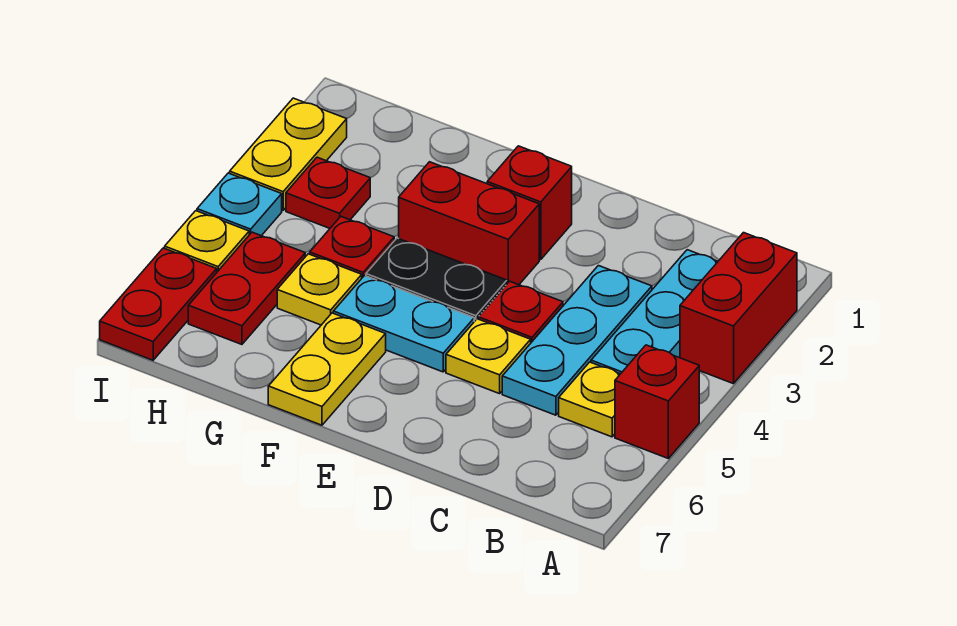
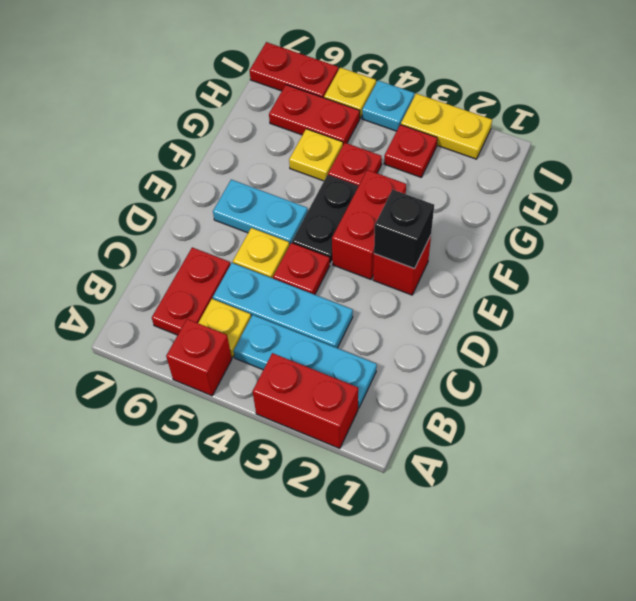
none -> red 1x2 plate [152,247,230,335]
none -> black 1x1 brick [374,190,434,269]
cyan 1x2 plate [333,276,474,372] -> cyan 1x2 plate turned to [213,180,308,245]
yellow 1x2 plate [268,313,386,425] -> none

